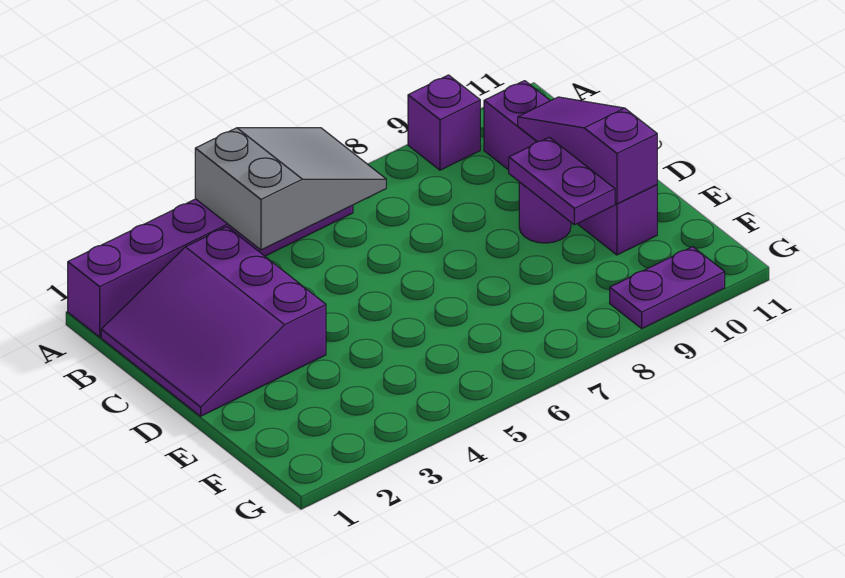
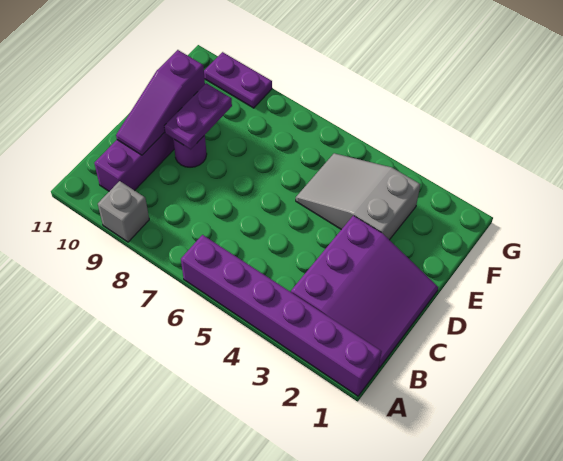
grey 2x3 slope [195,128,386,250] -> grey 2x3 slope moved to [296,153,420,240]
purple 1x1 brick [408,75,480,170] -> grey 1x1 brick [98,181,149,242]

